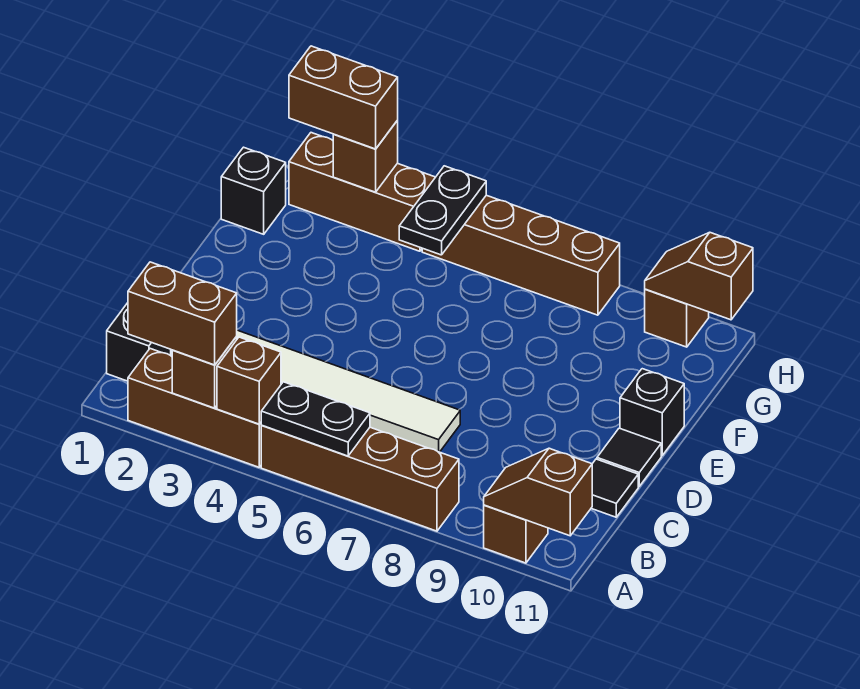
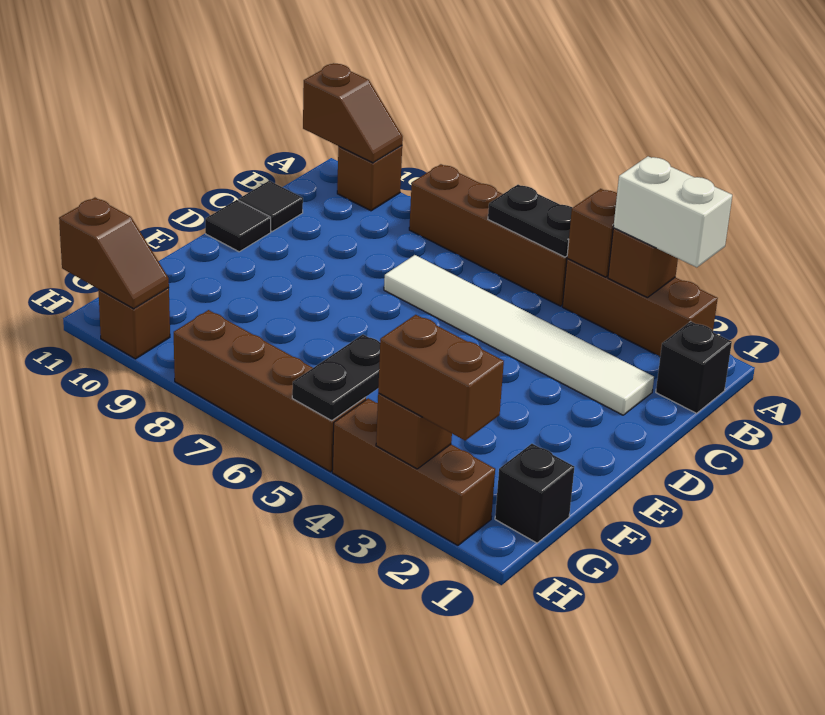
brown 1x2 brick [128,262,237,365] -> white 1x2 brick [613,156,732,267]
black 1x1 brick [620,369,684,455] -> none

